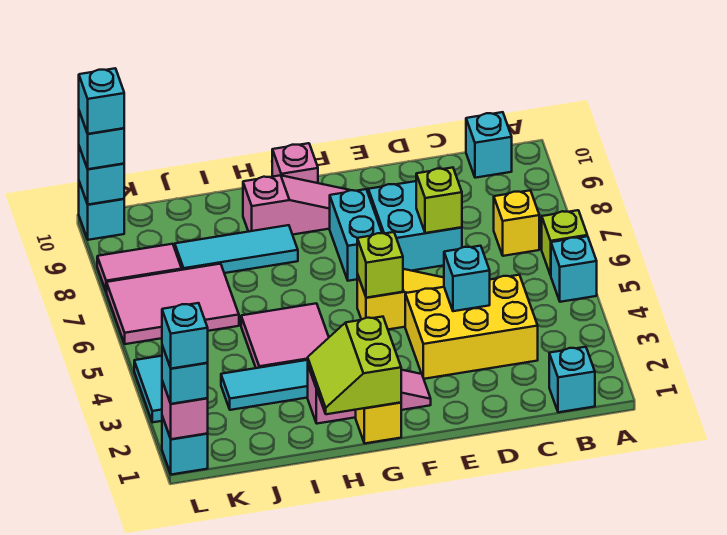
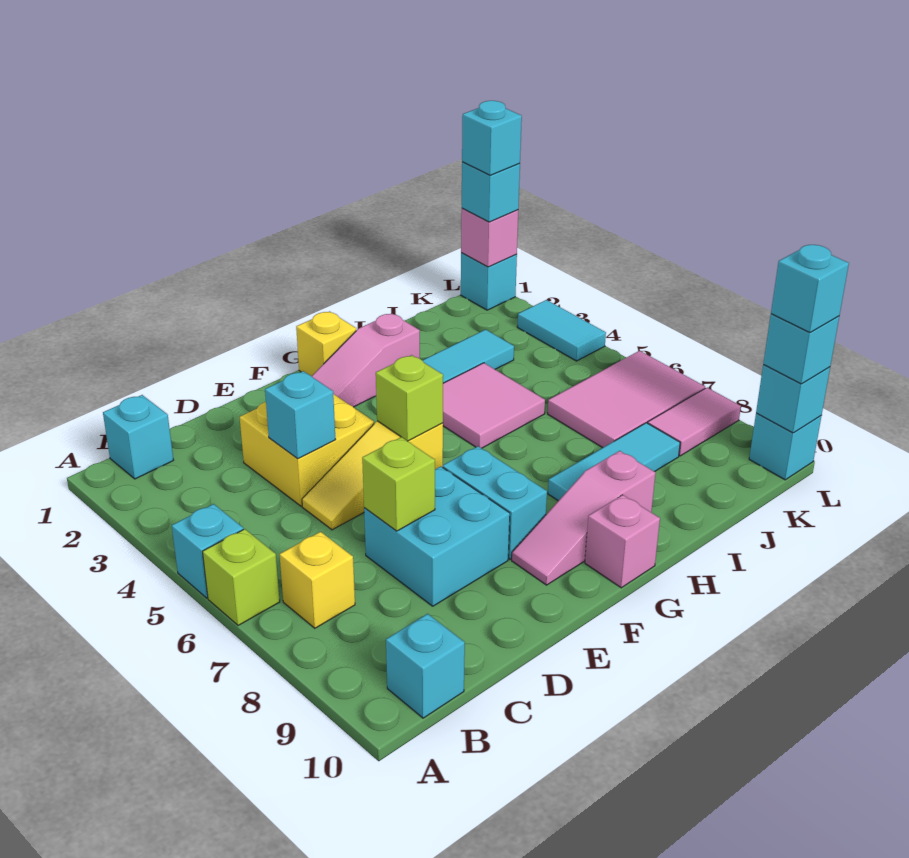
yellow 2x3 brick [405,275,538,379] -> yellow 2x2 brick [240,394,374,506]
lime 2x2 slope [308,317,401,414] -> none

